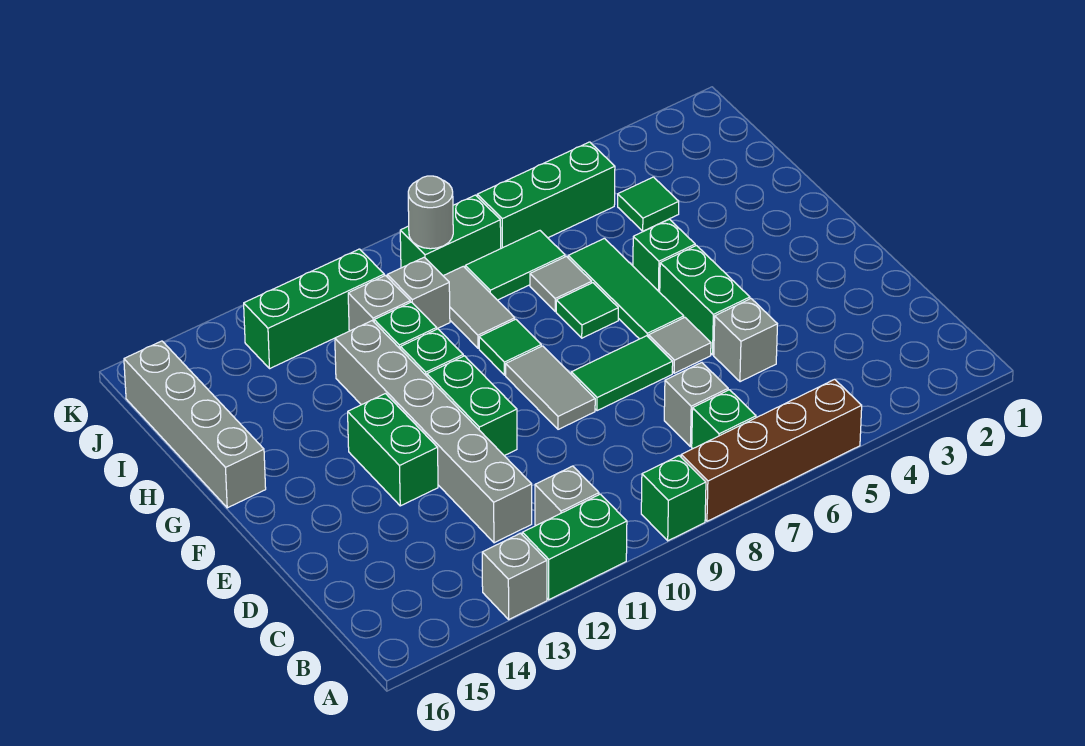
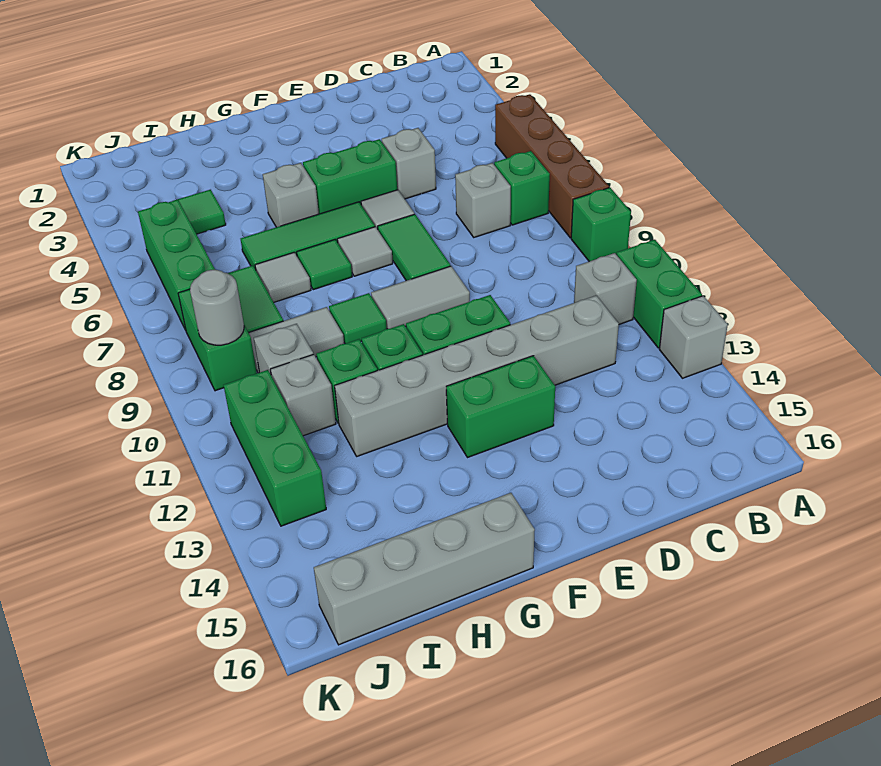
none -> grey 1x1 tile [337,227,393,276]
green 1x1 brick [633,219,695,292] -> grey 1x1 brick [263,163,319,227]

